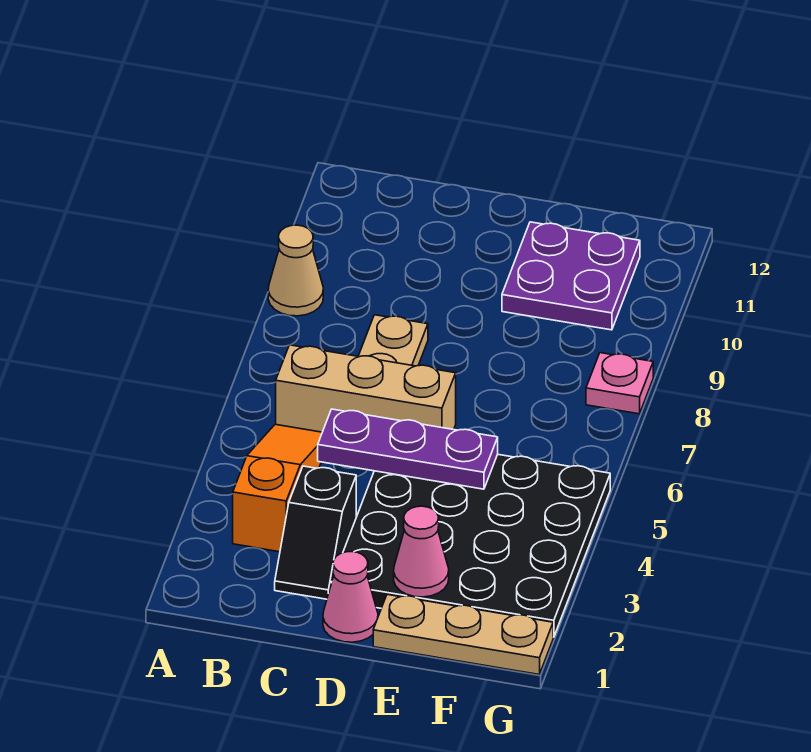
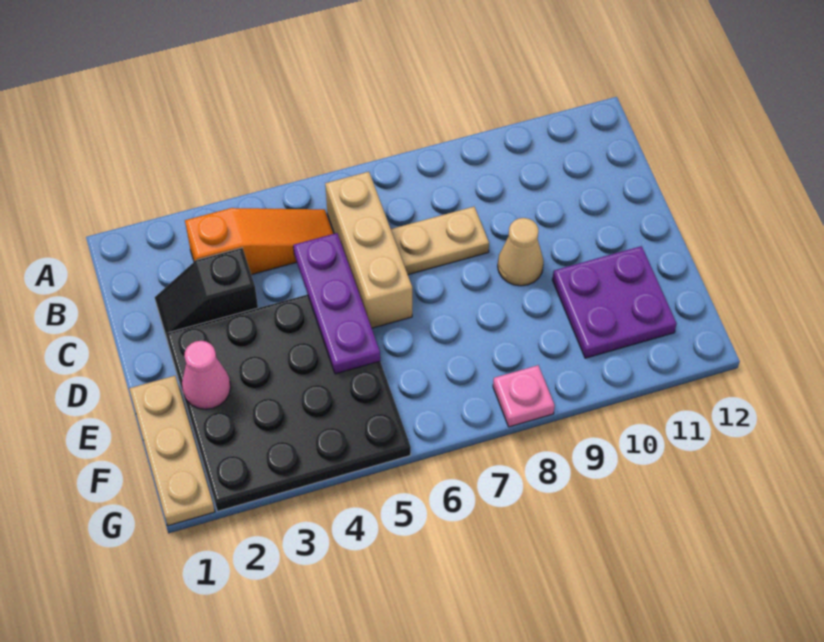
tan 1x1 cone [268,225,323,316] -> tan 1x1 cone moved to [498,218,544,286]
pink 1x1 cone [323,552,378,642] -> none

